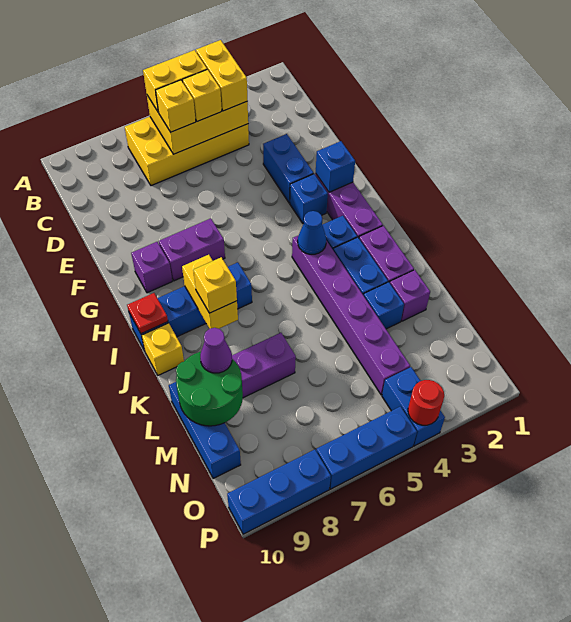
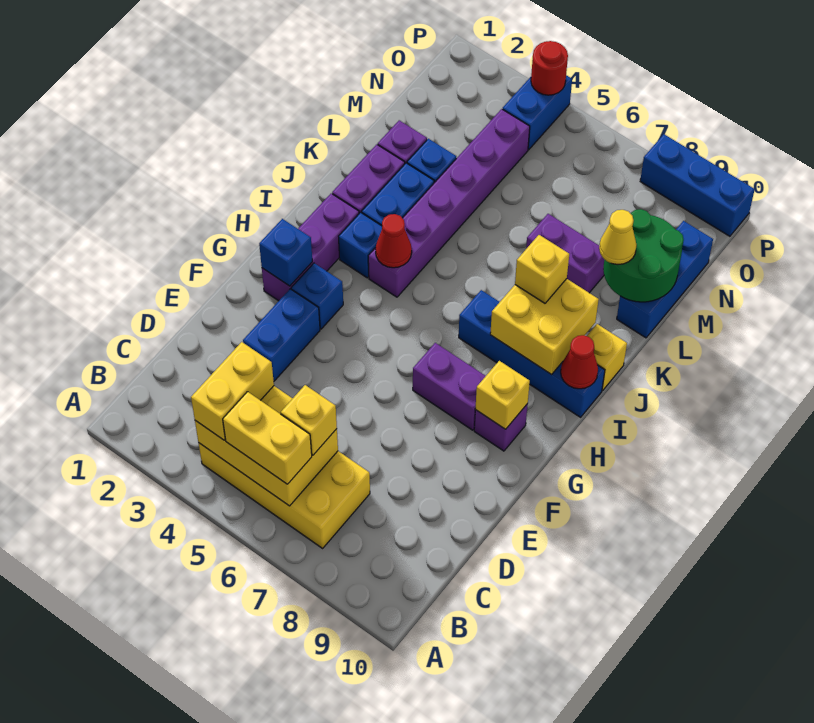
yellow 1x1 brick [182,70,222,122] -> yellow 1x1 brick moved to [475,361,530,429]
blue 1x1 cone [298,211,326,254] -> red 1x1 cone [375,214,412,268]
yellow 1x2 brick [182,255,238,329] -> yellow 2x2 brick [490,279,599,375]
red 1x1 plate [127,293,168,334] -> red 1x1 cone [561,335,598,389]
purple 1x1 cone [200,328,232,373] -> yellow 1x1 cone [599,210,637,264]
blue 1x3 brick [316,406,417,489] -> none

